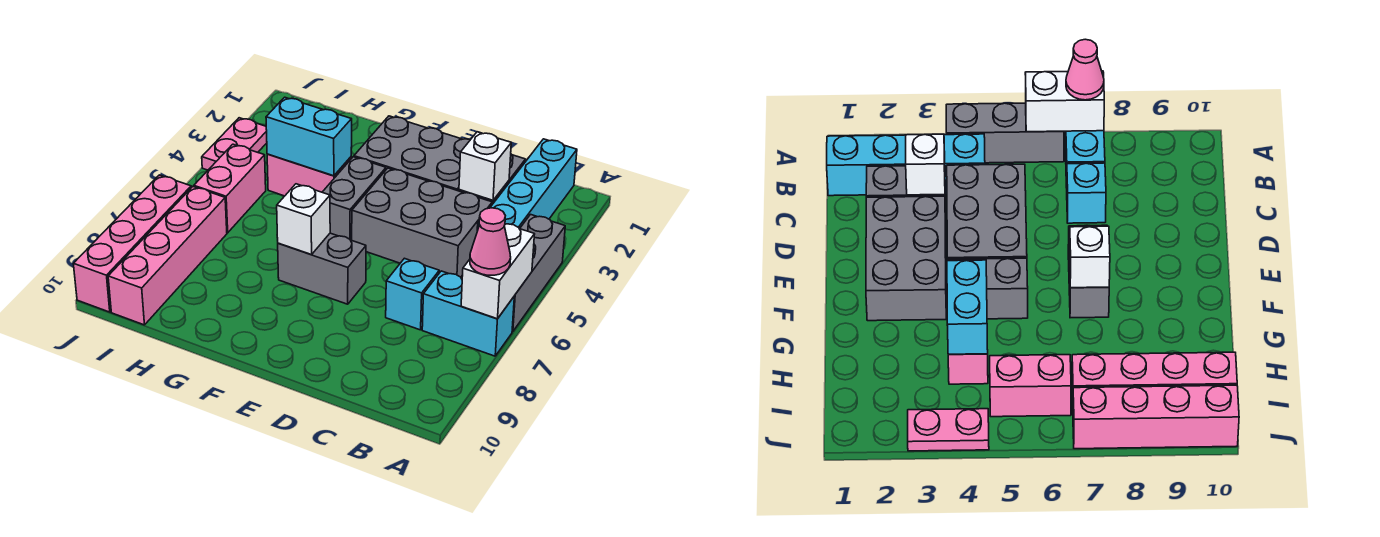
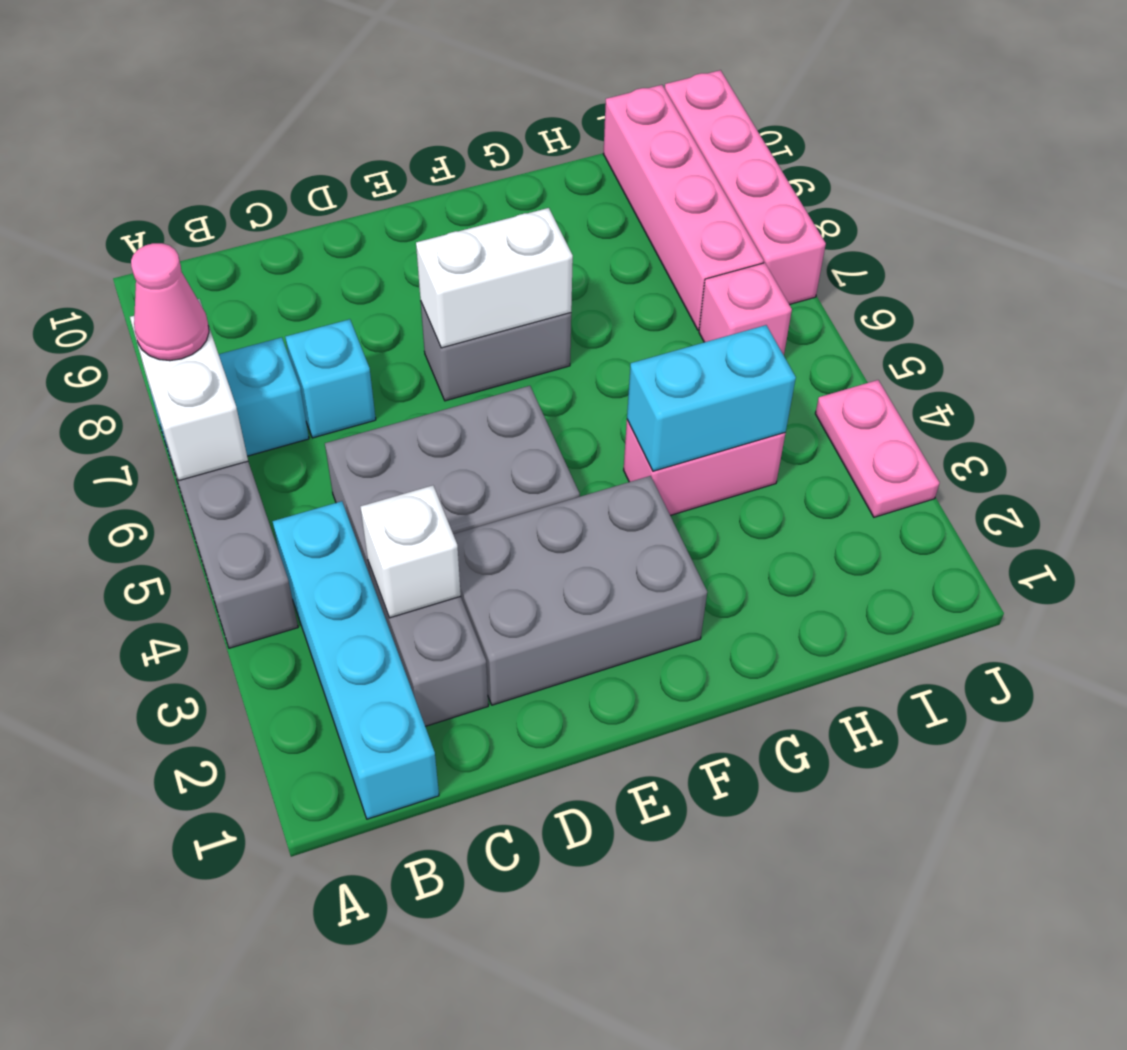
grey 1x2 brick [322,157,386,240] -> none
white 1x1 brick [277,184,330,255] -> white 1x2 brick [416,208,573,348]
pink 1x2 brick [194,144,266,233] -> pink 1x1 brick [699,263,792,355]

